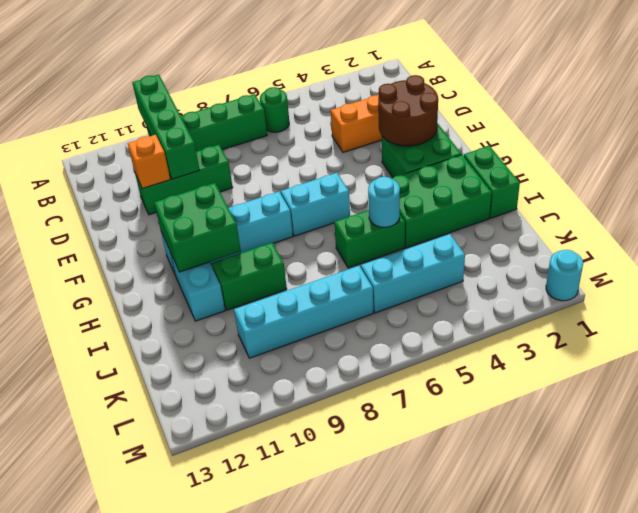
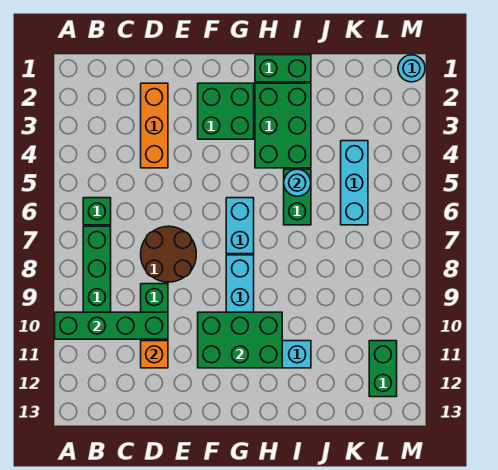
green 1x1 round brick [260,87,289,132] -> green 1x1 brick [83,198,111,225]
brown 2x2 round brick [378,75,438,146] -> brown 2x2 round brick moved to [141,226,196,282]
green 2x2 brick [154,183,241,272] -> green 2x3 brick [198,312,282,368]
green 1x2 brick [212,243,287,310] -> green 1x2 brick moved to [369,341,397,397]
cyan 1x4 brick [234,266,374,358] -> none

